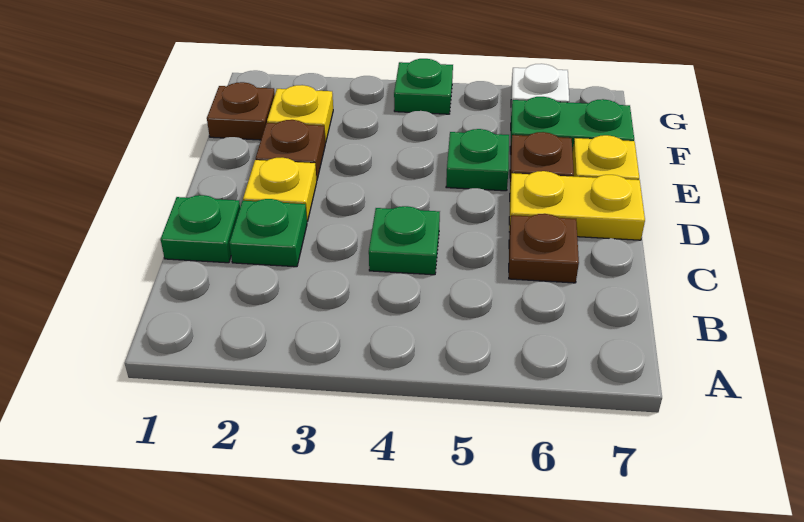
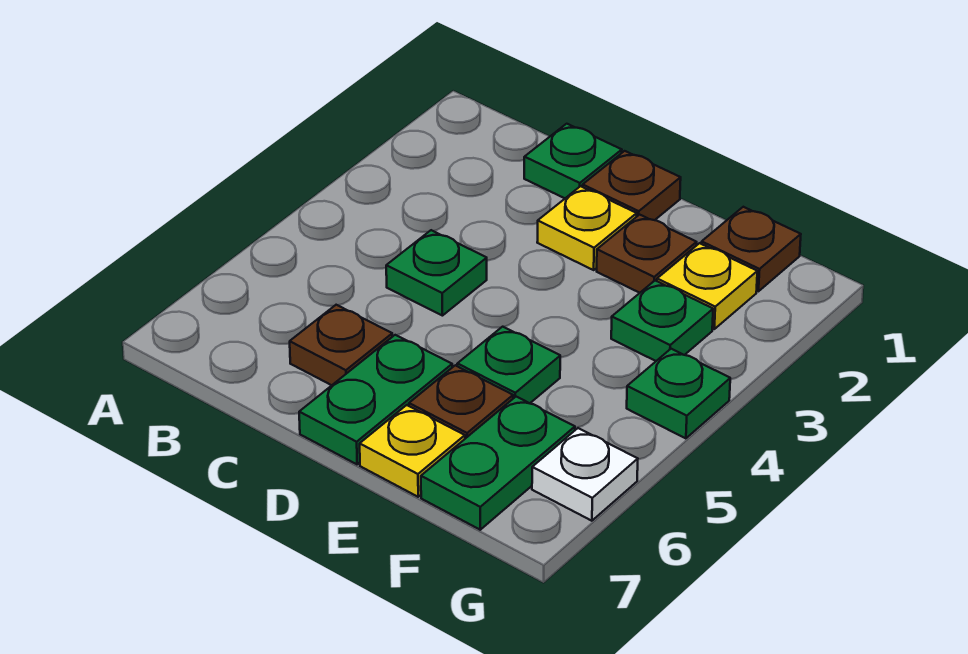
green 1x1 plate [229,199,307,267] -> green 1x1 plate moved to [611,281,713,361]
none -> brown 1x1 plate [583,151,681,220]
yellow 1x2 plate [509,171,645,240] -> green 1x2 plate [299,335,452,464]

